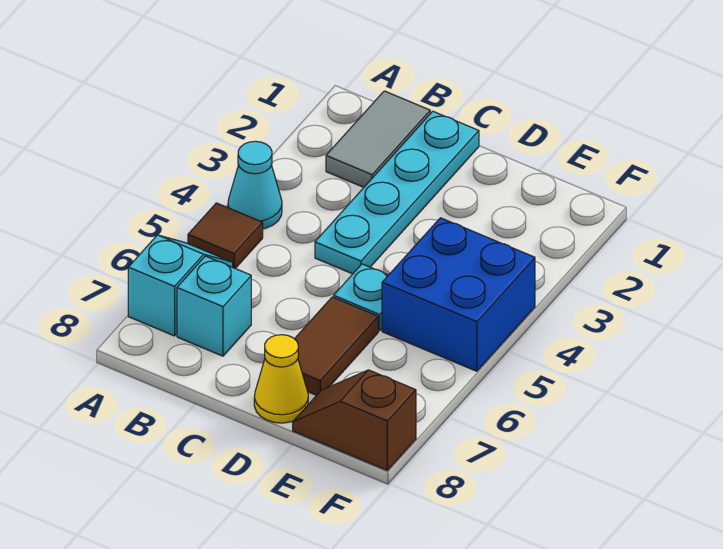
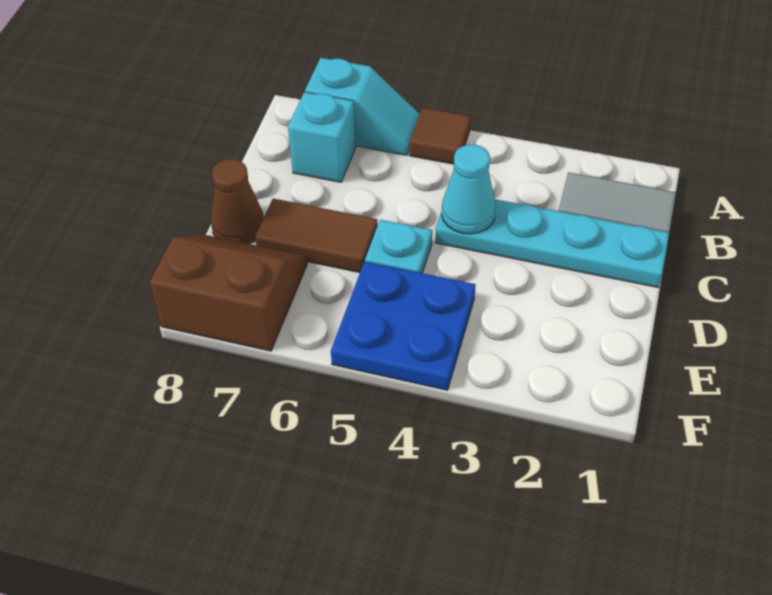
cyan 1x1 cone [228,141,282,229] -> cyan 1x1 cone moved to [442,145,496,234]
yellow 1x1 cone [254,335,308,423] -> brown 1x1 cone [211,159,264,244]
blue 2x2 brick [382,218,535,371] -> blue 2x2 plate [331,262,476,390]
brown 1x2 slope [293,370,416,470] -> brown 2x2 slope [150,234,307,351]

